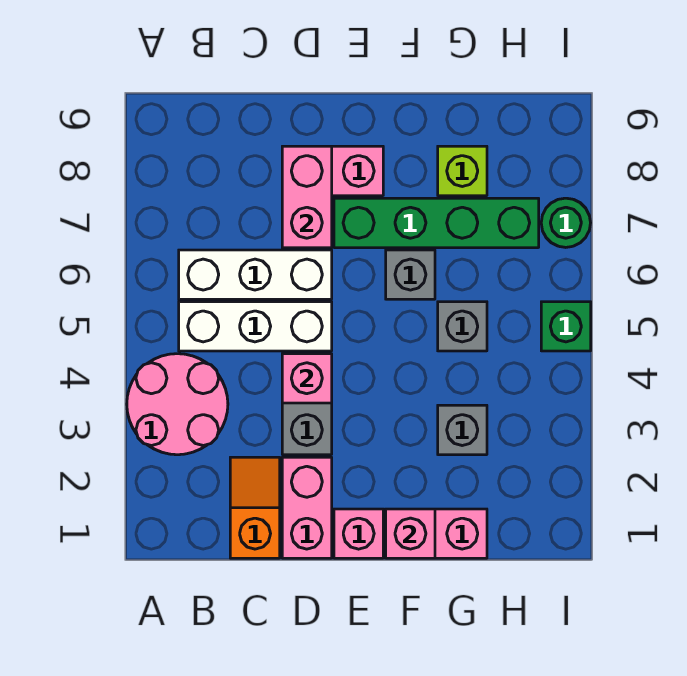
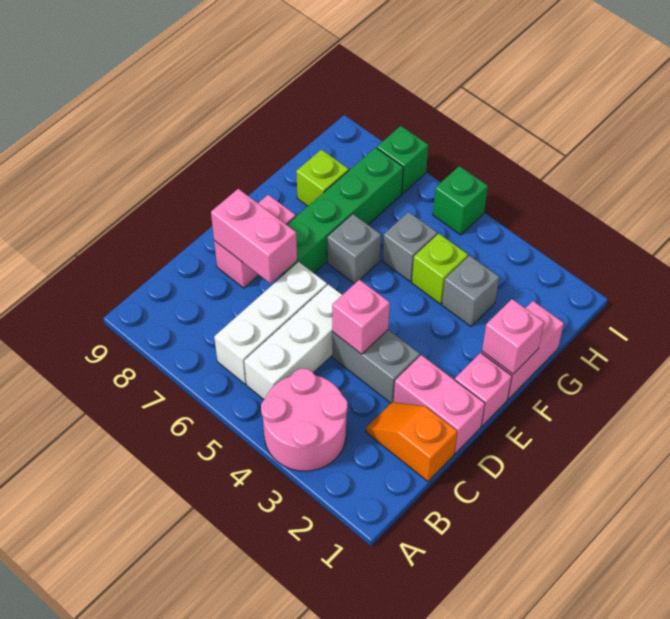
none -> lime 1x1 brick [412,234,468,304]
green 1x1 round brick [541,198,591,247] -> green 1x1 brick [377,126,428,193]

